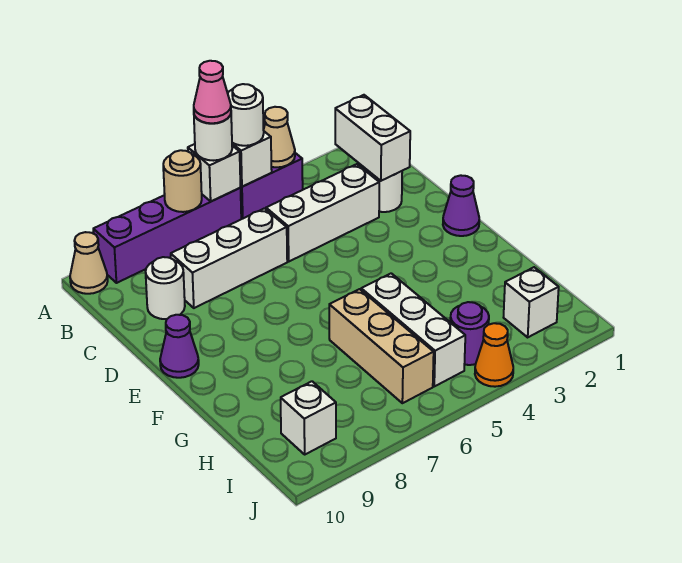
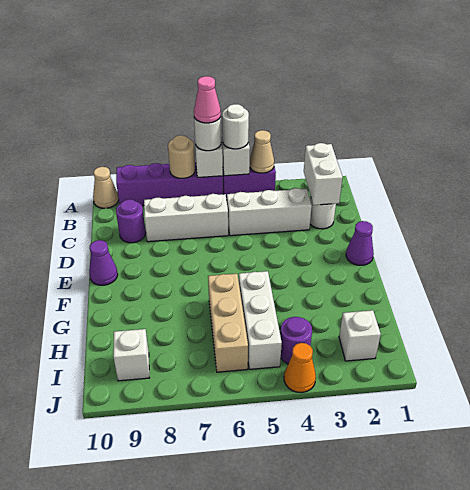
white 1x1 round brick [146,257,185,319] -> purple 1x1 round brick [116,199,146,243]

